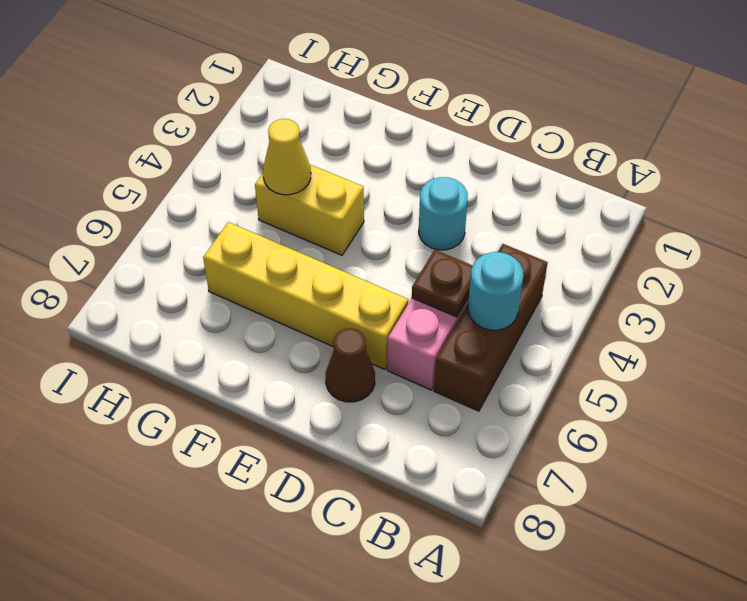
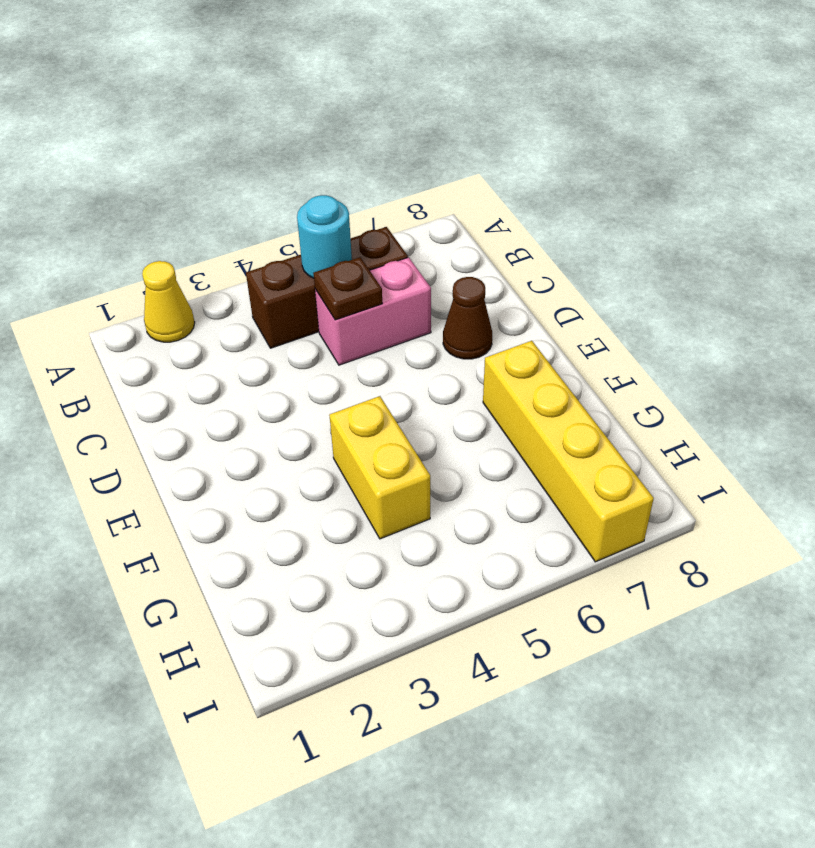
cyan 1x1 round brick [419,177,468,250] -> none
yellow 1x4 brick [203,222,408,369] -> yellow 1x4 brick moved to [483,341,654,562]
yellow 1x1 cone [263,119,311,195] -> yellow 1x1 cone moved to [142,261,195,342]

